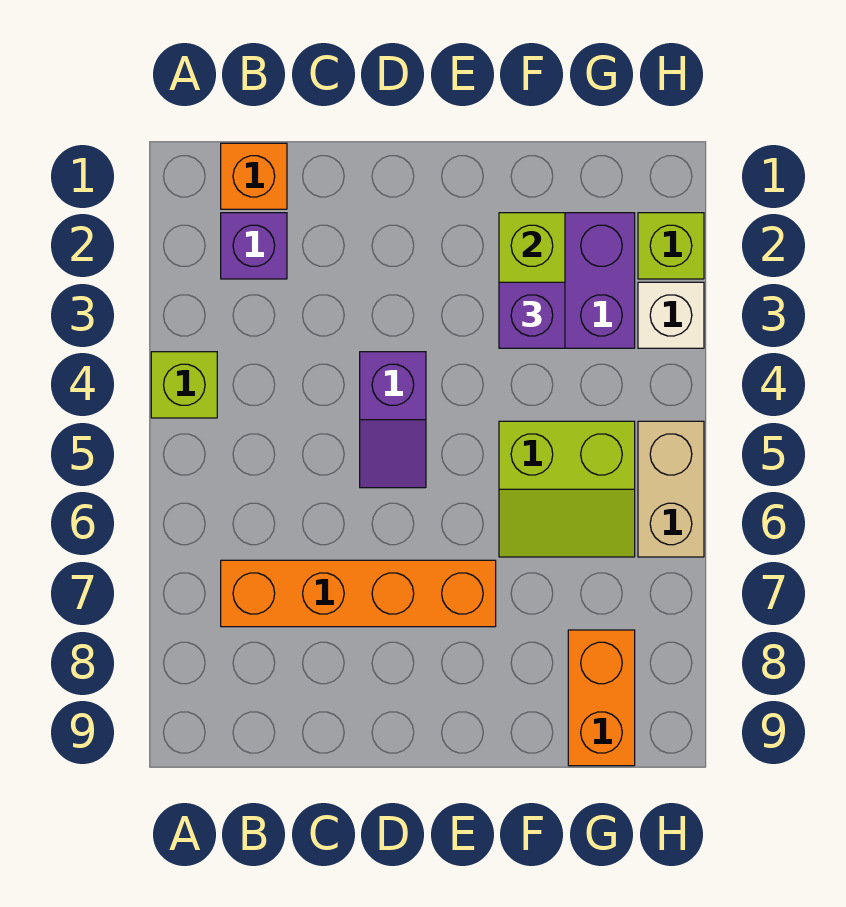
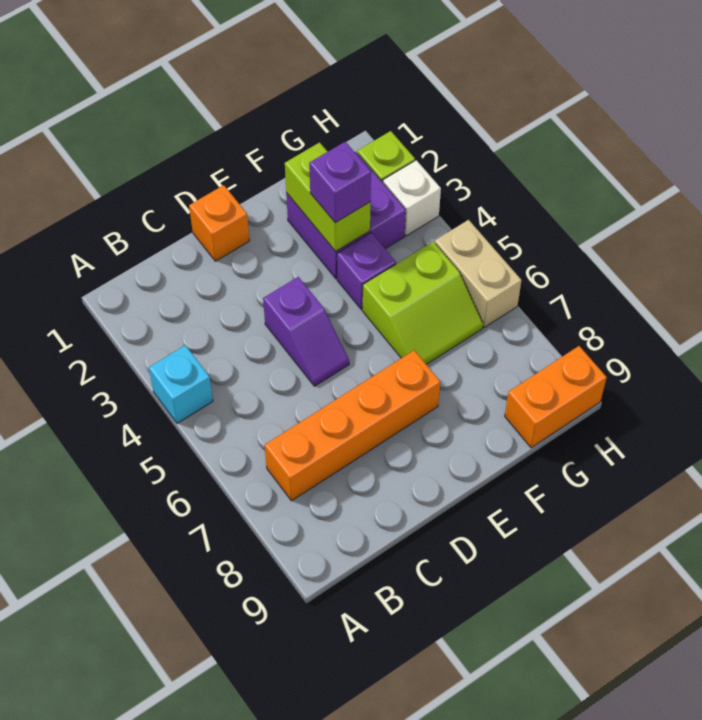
lime 1x1 brick [151,352,217,418] -> cyan 1x1 brick [149,345,213,423]
orange 1x1 brick [221,143,287,209] -> orange 1x1 brick moved to [189,185,249,261]
purple 1x1 brick [221,213,287,279] -> purple 1x1 brick moved to [337,233,396,309]
orange 1x2 brick [568,630,635,766] -> orange 1x2 brick turned to [505,346,607,448]

